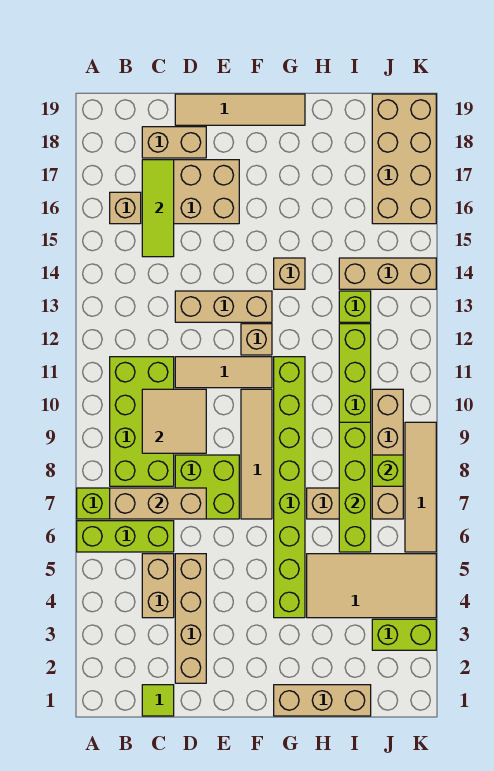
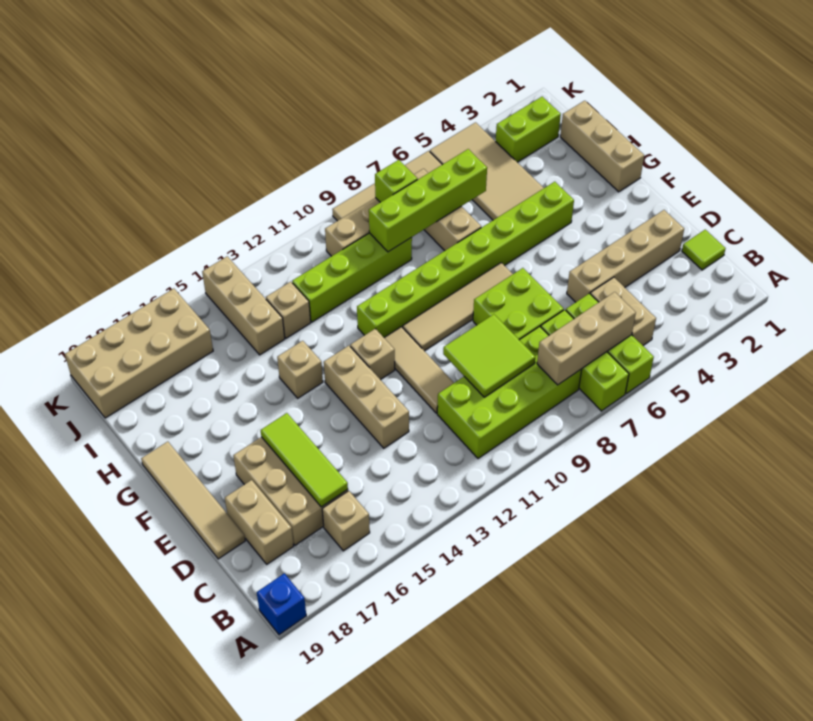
none -> blue 1x1 brick [257,573,306,635]
tan 1x3 brick [110,488,206,519] -> tan 1x3 brick turned to [537,292,636,385]
tan 1x2 brick [142,554,174,618] -> tan 1x2 brick turned to [591,277,656,345]
tan 2x2 tile [142,389,206,453] -> lime 2x2 tile [443,314,535,397]
lime 1x3 tile [142,160,174,257] -> lime 1x3 tile turned to [261,413,348,507]
lime 1x1 brick [339,291,371,322] -> tan 1x1 brick [266,282,311,338]
lime 1x2 brick [372,619,436,650] -> lime 1x2 brick turned to [496,97,561,162]

